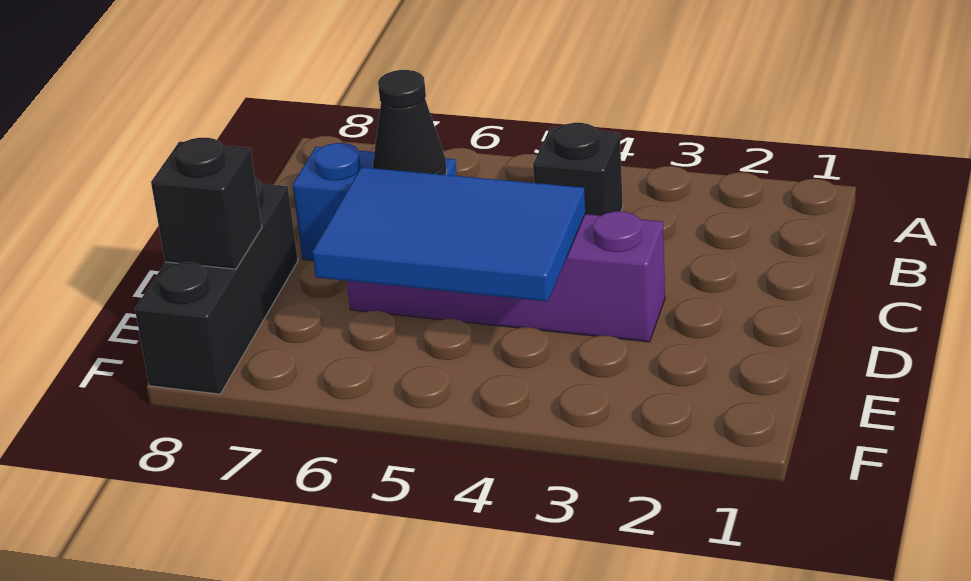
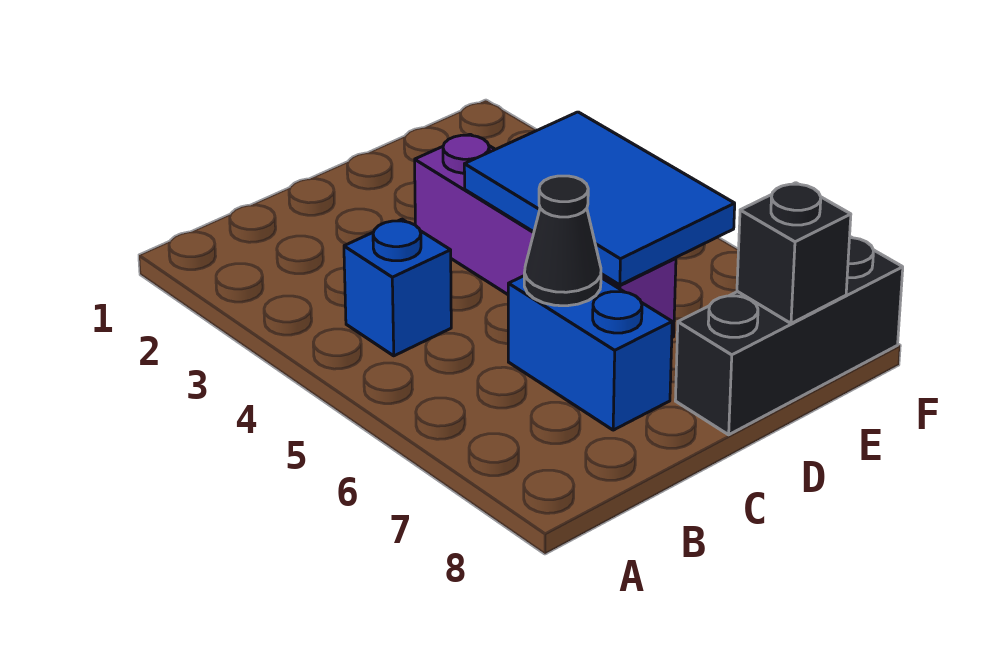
black 1x1 brick [533,123,623,216] -> blue 1x1 brick [344,219,451,356]

